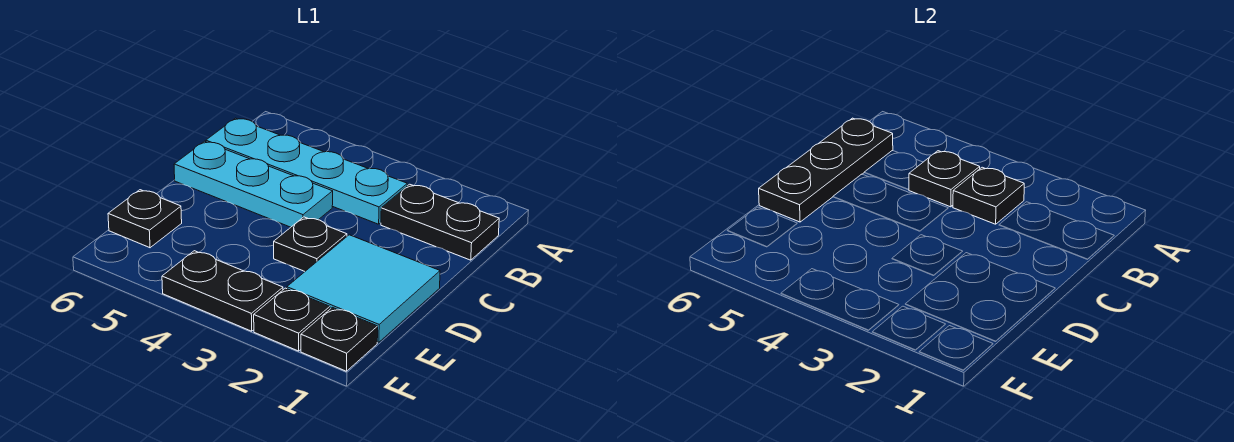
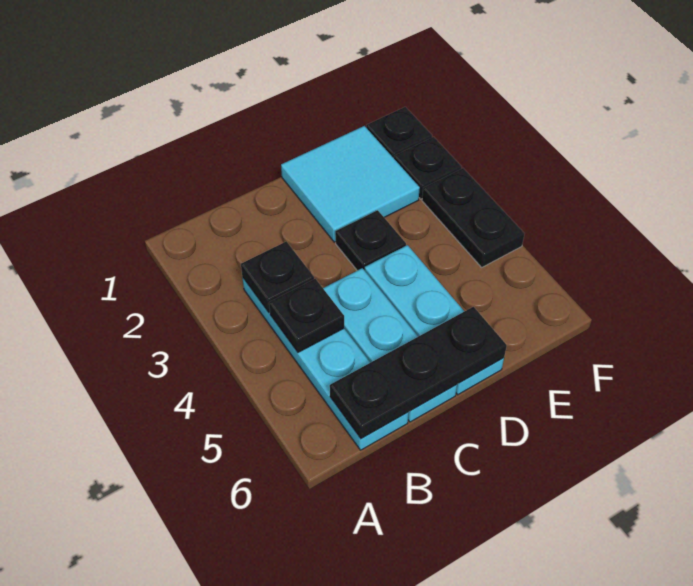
black 1x2 plate [381,184,499,260] -> none
none -> cyan 1x3 plate [365,245,504,395]
black 1x1 plate [108,190,182,248] -> none

